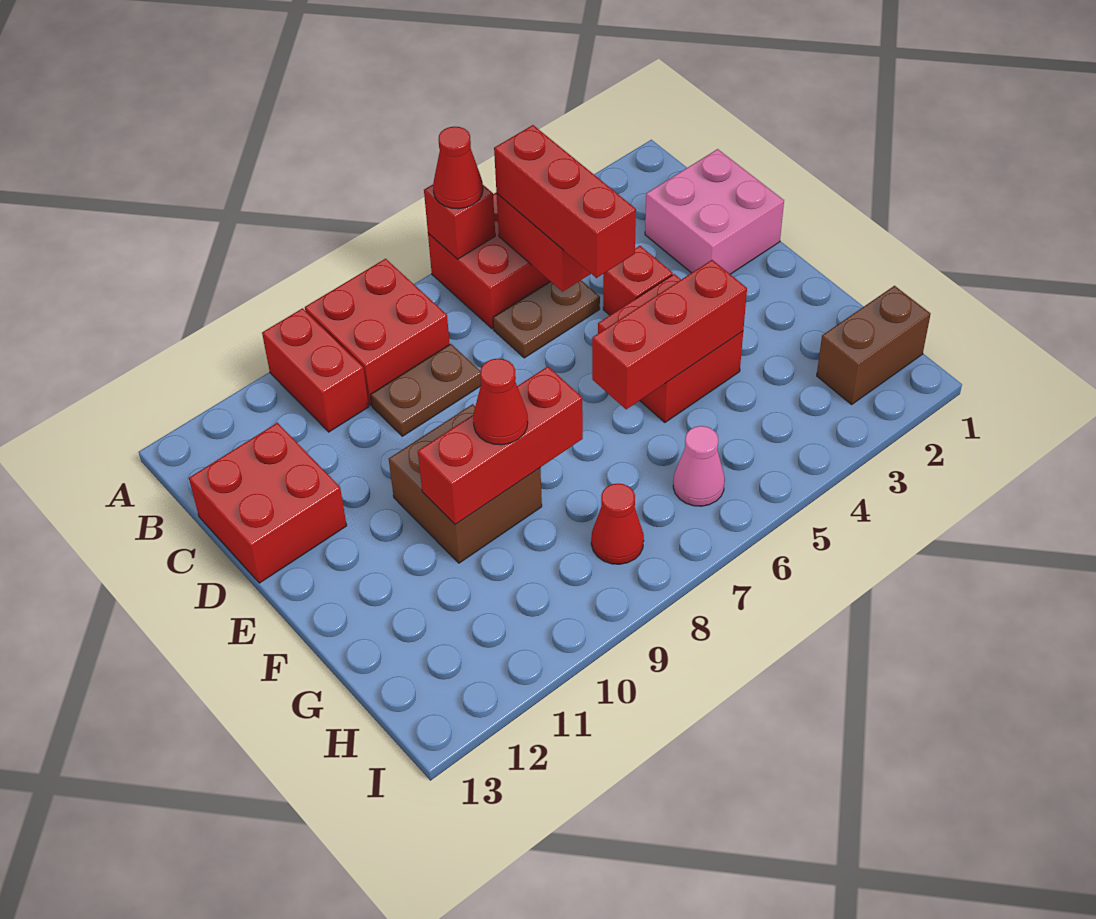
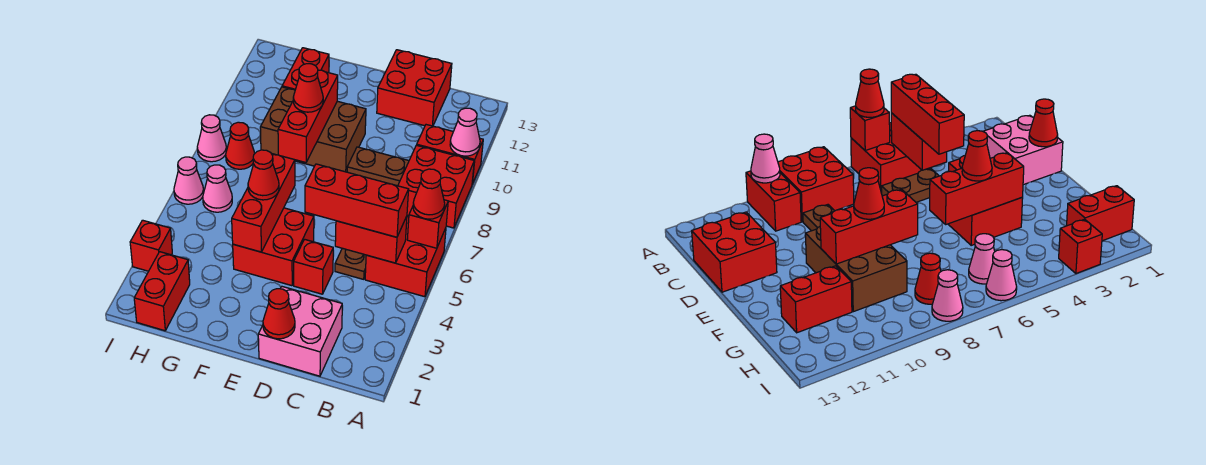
none -> pink 1x1 cone [450,108,480,156]
brown 1x2 plate [371,344,481,436] -> brown 1x2 plate turned to [347,147,409,186]
none -> red 1x1 cone [263,289,295,339]
brown 2x2 brick [389,404,542,563] -> brown 2x3 brick [260,87,366,172]
none -> red 1x1 cone [248,150,279,200]
none -> red 1x2 brick [282,48,329,90]
brown 1x2 brick [817,286,931,404] -> red 1x2 brick [134,252,190,331]
none -> red 1x1 brick [130,220,172,271]
none -> pink 1x1 cone [174,157,204,204]
none -> pink 1x1 cone [197,115,226,162]

